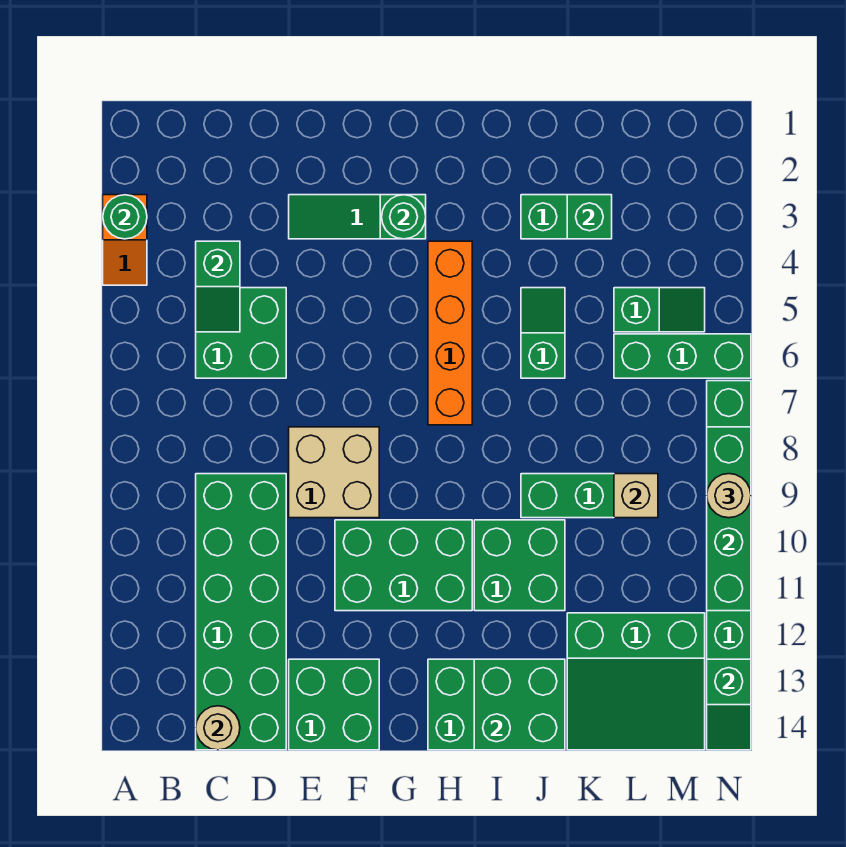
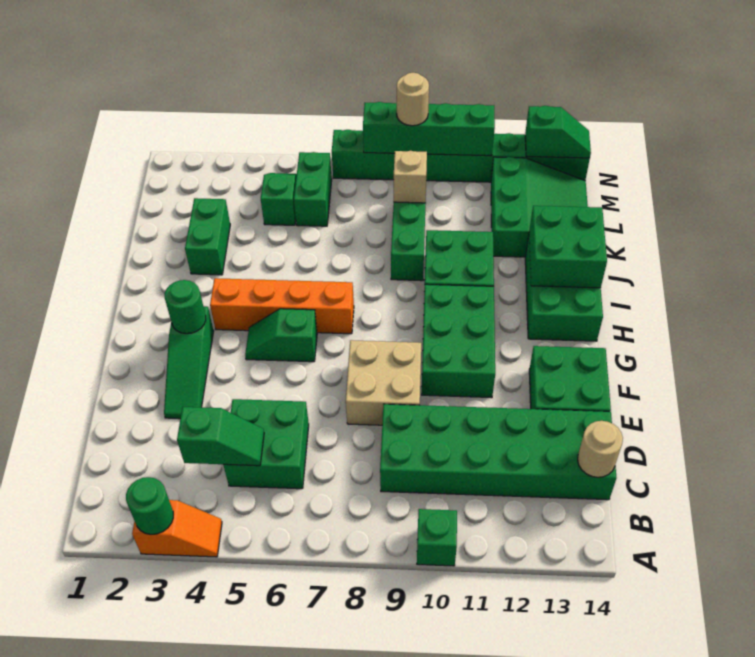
green 1x2 slope [521,288,565,378] -> green 1x2 slope moved to [245,309,317,362]
green 1x1 brick [567,195,612,239] -> green 1x1 brick moved to [417,509,457,566]
green 1x3 brick [614,334,751,378] -> green 1x2 brick [294,152,332,226]

